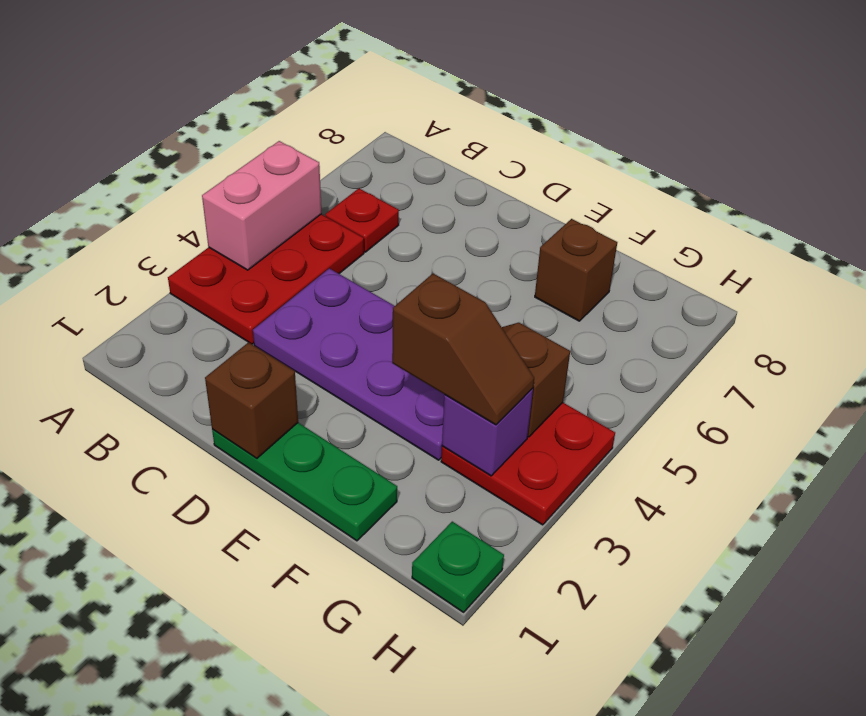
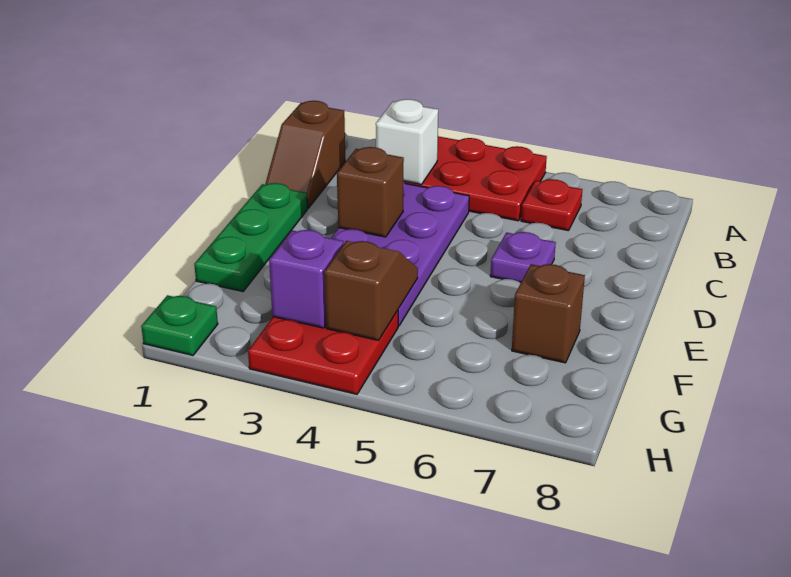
pink 1x2 brick [202,141,321,270] -> none
none -> white 1x1 brick [376,99,438,185]
brown 1x1 brick [205,342,298,458] -> brown 1x1 brick moved to [337,147,404,237]
none -> purple 1x1 plate [490,232,556,283]
brown 1x2 slope [392,274,534,425] -> brown 1x2 slope moved to [265,101,345,208]

